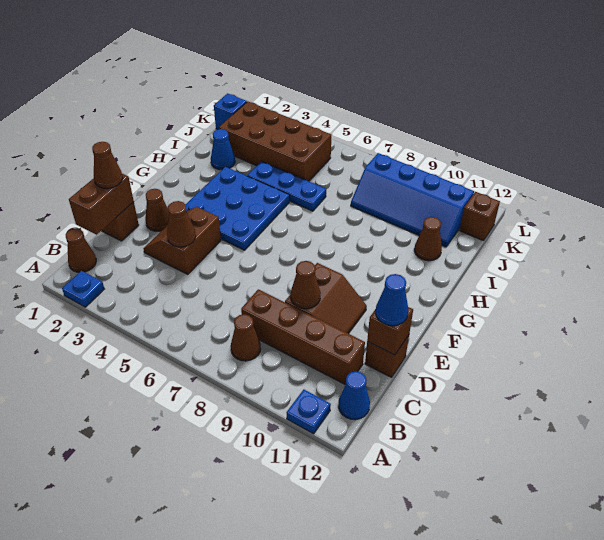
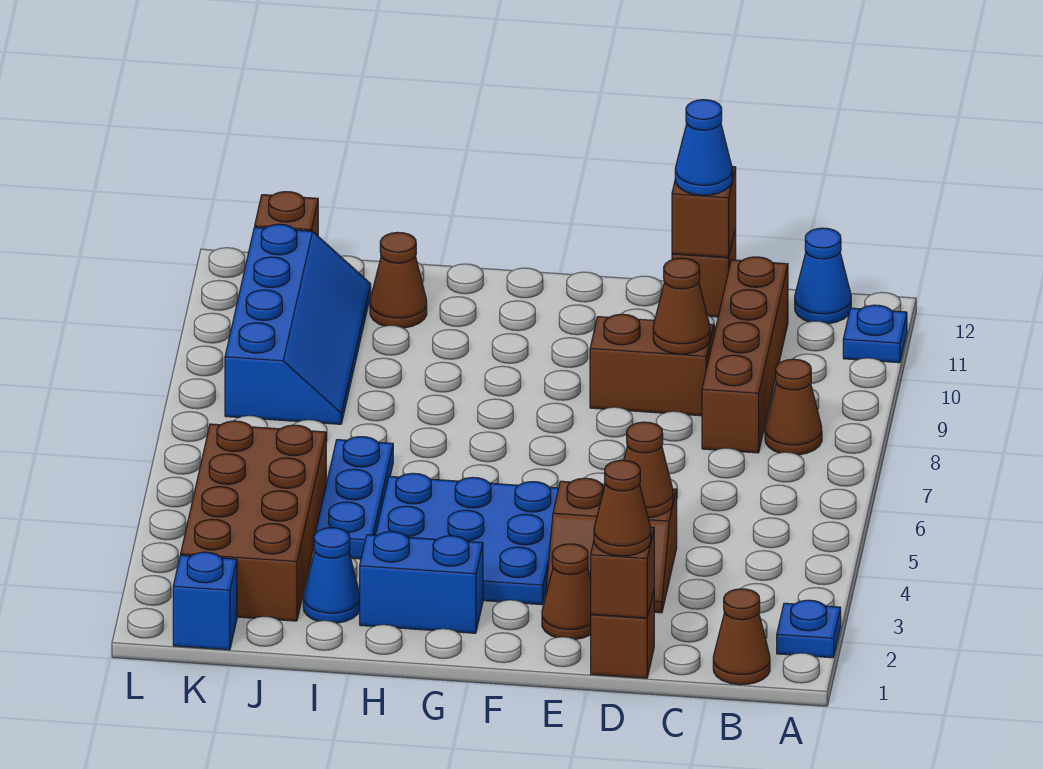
brown 1x2 brick [69,174,134,235] -> brown 1x1 brick [591,527,654,618]
none -> blue 1x2 brick [360,532,483,633]

